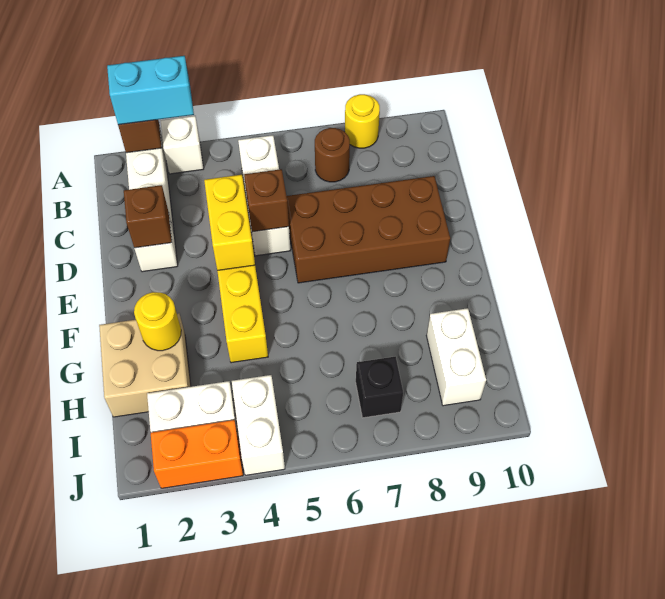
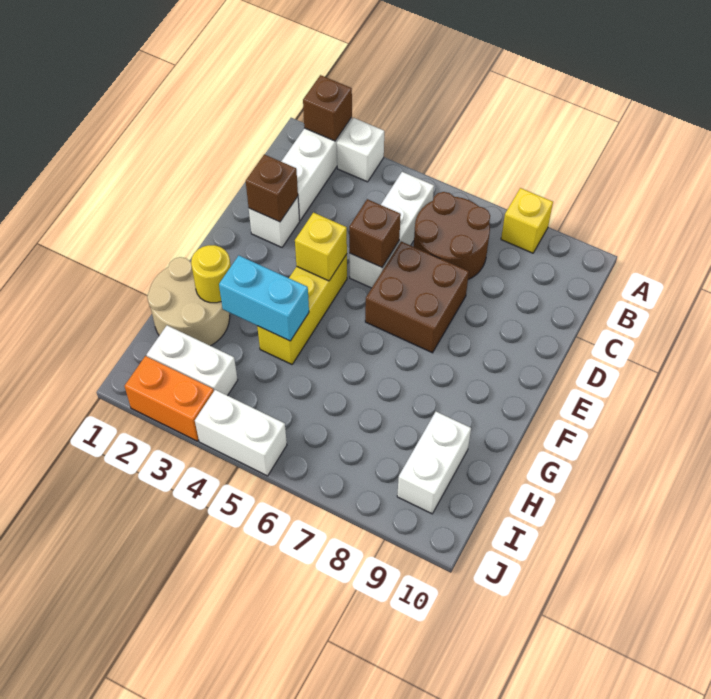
cyan 1x2 brick [107,56,194,125] -> cyan 1x2 brick moved to [219,256,309,341]
yellow 1x1 round brick [345,94,380,148] -> yellow 1x1 brick [501,188,553,253]
brown 1x1 round brick [315,128,350,182] -> brown 2x2 round brick [414,192,490,280]
yellow 1x2 brick [204,175,255,271] -> yellow 1x1 brick [295,213,347,281]
brown 2x4 brick [287,176,450,283] -> brown 2x2 brick [365,242,469,353]
tan 2x2 brick [99,313,191,417] -> tan 2x2 round brick [147,257,230,346]
white 1x2 brick [232,375,285,475] -> white 1x2 brick turned to [195,390,287,476]
black 1x1 brick [356,357,403,418] -> none

